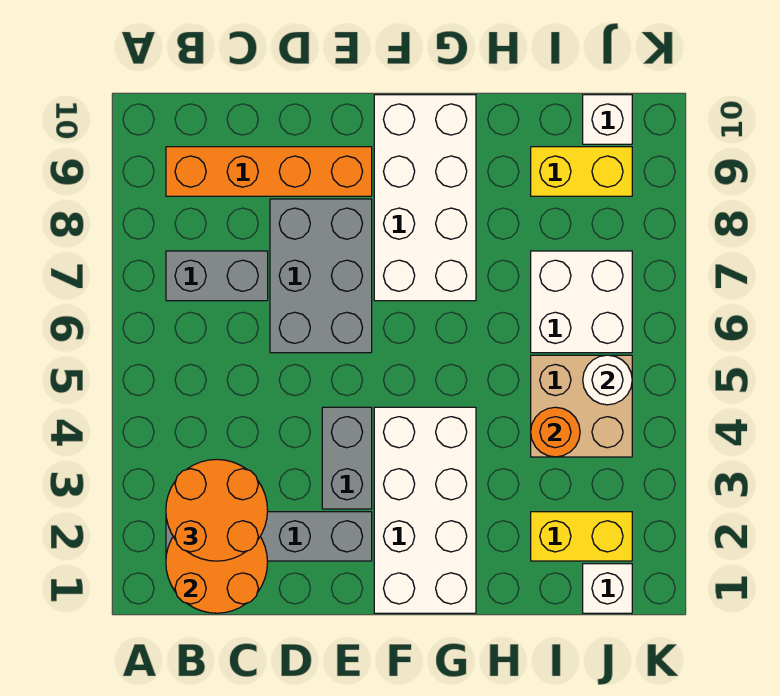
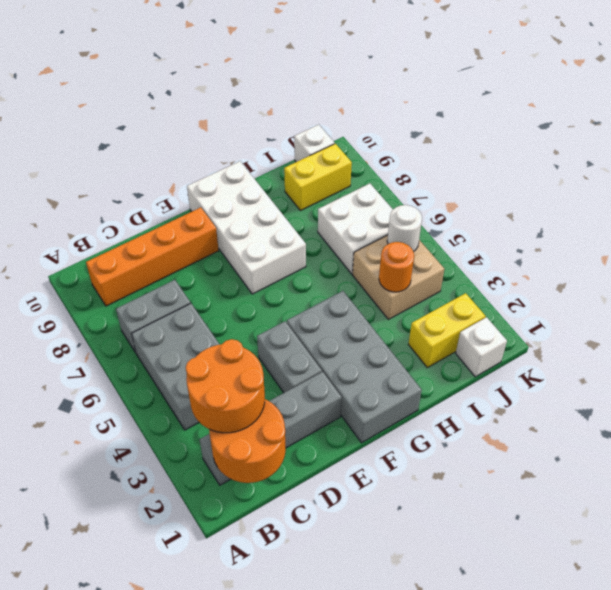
grey 2x3 brick [270,199,372,353] -> grey 2x3 brick moved to [132,303,220,430]
white 2x4 brick [374,407,476,613] -> grey 2x4 brick [287,291,422,443]

